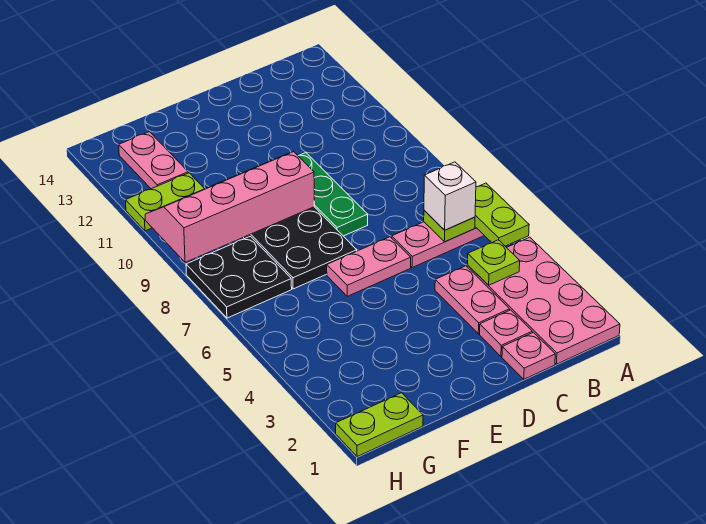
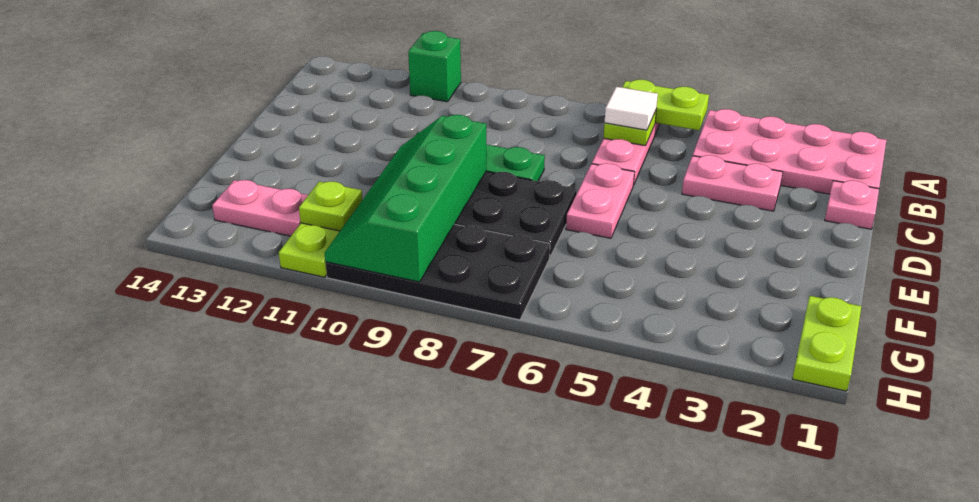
none -> green 1x1 brick [408,31,461,102]
lime 1x1 plate [468,240,520,285] -> lime 1x1 plate moved to [299,181,362,231]
white 1x1 brick [424,162,476,230] -> white 1x1 tile [605,87,658,130]
pink 1x1 plate [480,310,532,356] -> none
pink 2x4 slope [145,152,314,262] -> green 2x4 slope [325,115,486,282]
black 2x2 plate [186,236,292,318] -> black 2x4 plate [325,224,550,320]

